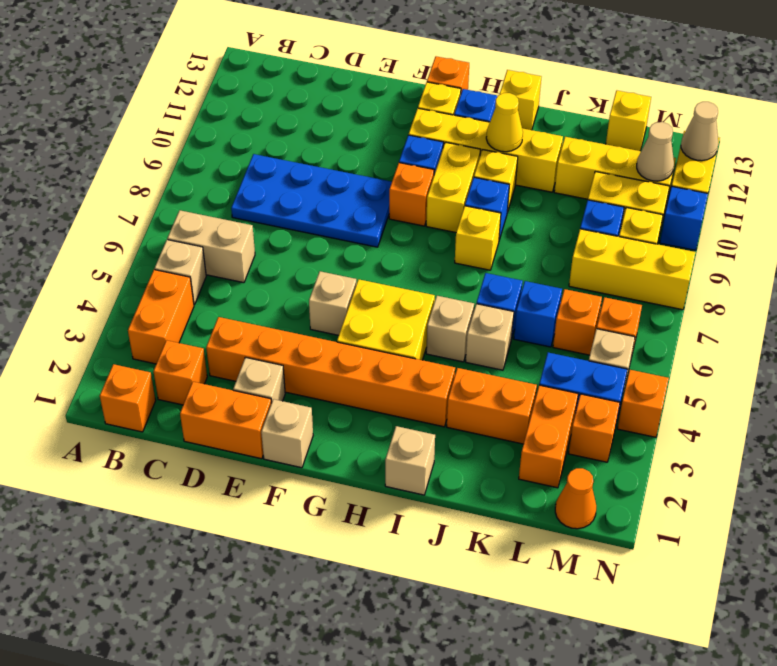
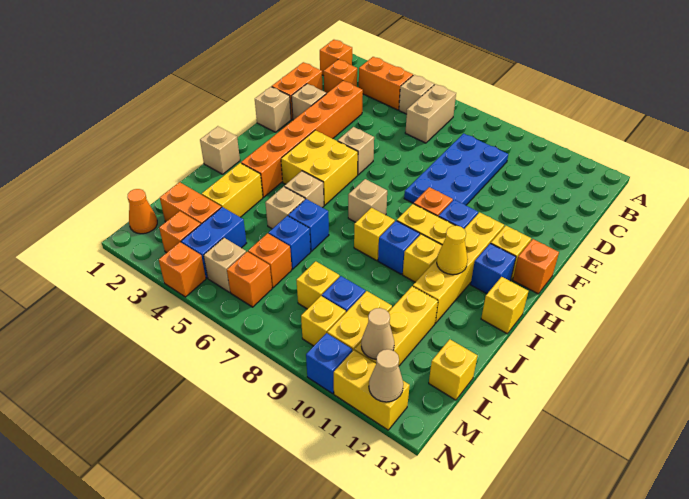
none -> tan 1x1 brick [348,179,387,222]
orange 1x2 brick [447,368,537,444] -> yellow 1x2 brick [201,163,263,217]
yellow 1x3 brick [569,229,696,310] -> yellow 1x1 brick [296,261,339,309]

